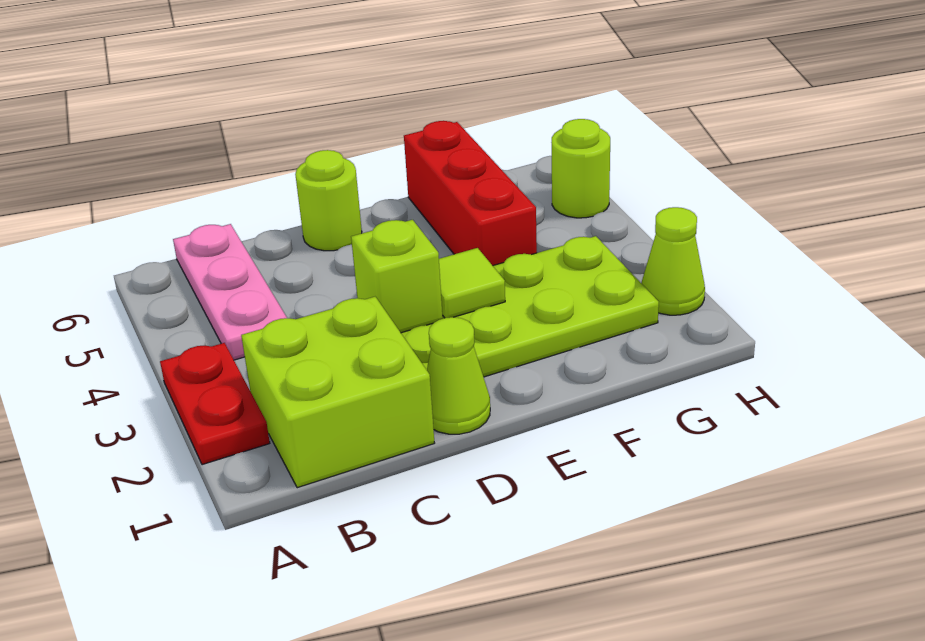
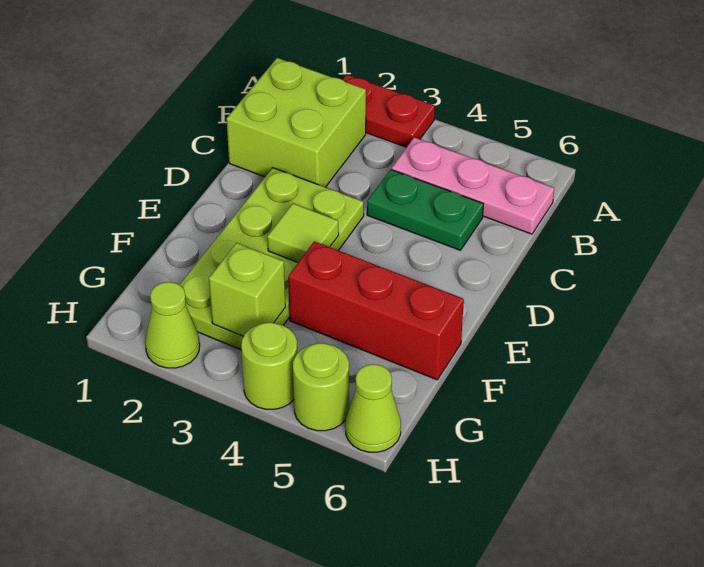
none -> green 1x2 plate [367,170,483,250]
lime 1x1 cone [427,317,490,434] -> lime 1x1 cone moved to [346,364,401,452]
lime 1x1 brick [351,220,443,333] -> lime 1x1 brick moved to [209,243,286,336]
lime 1x1 round brick [295,150,362,251] -> lime 1x1 round brick moved to [241,322,297,409]

